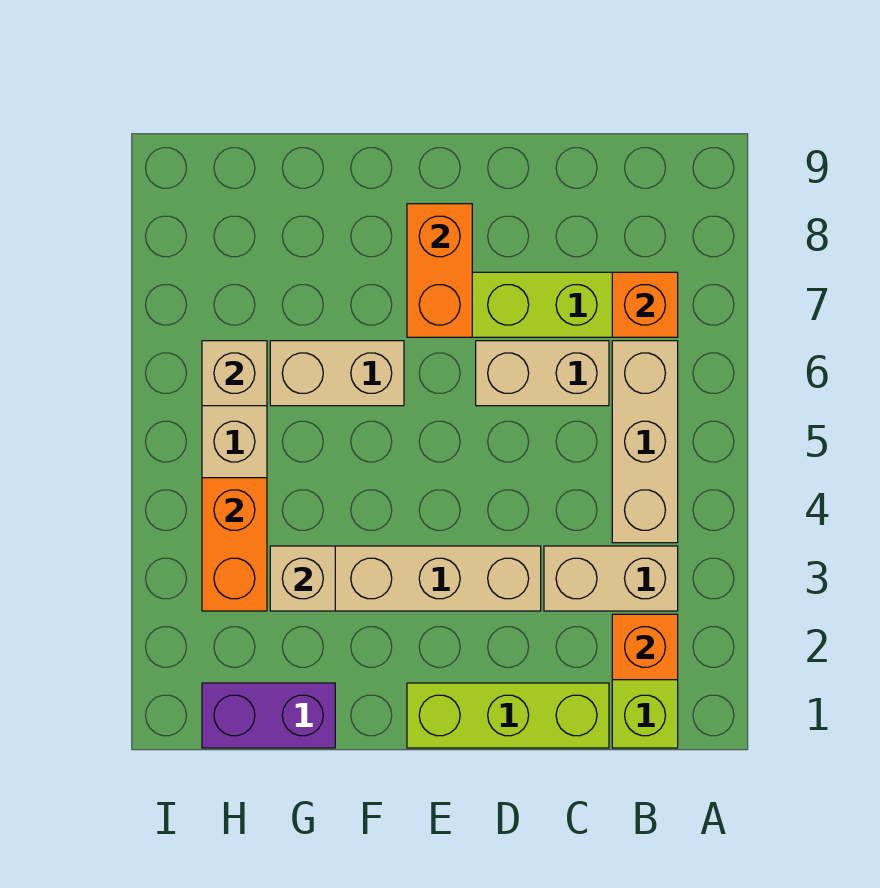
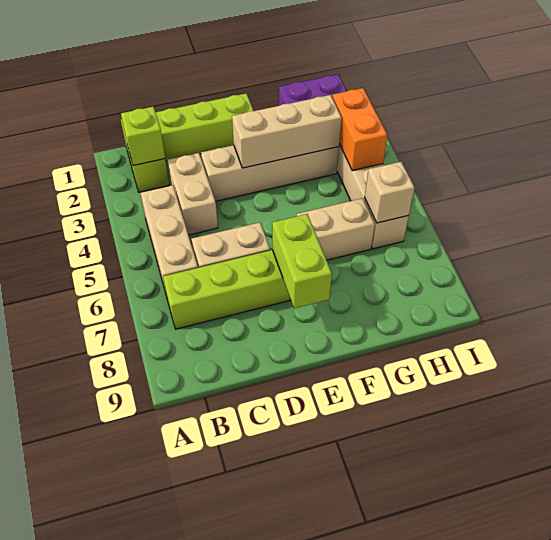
orange 1x1 brick [612,614,678,680] -> lime 1x1 brick [121,107,165,166]
tan 1x2 brick [544,546,678,611] -> tan 1x2 brick turned to [167,153,218,235]
orange 1x1 brick [612,272,678,337] -> none
orange 1x2 brick [407,204,472,337] -> lime 1x2 brick [272,214,332,308]
tan 1x1 brick [270,546,335,611] -> tan 1x3 brick [232,95,342,168]

